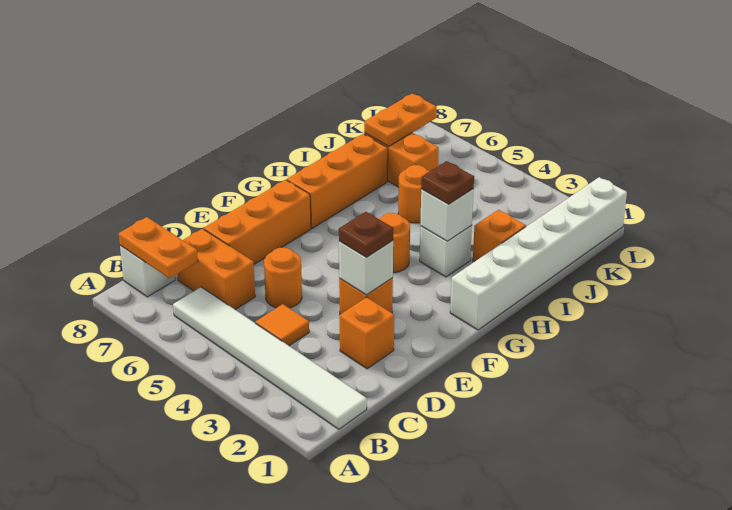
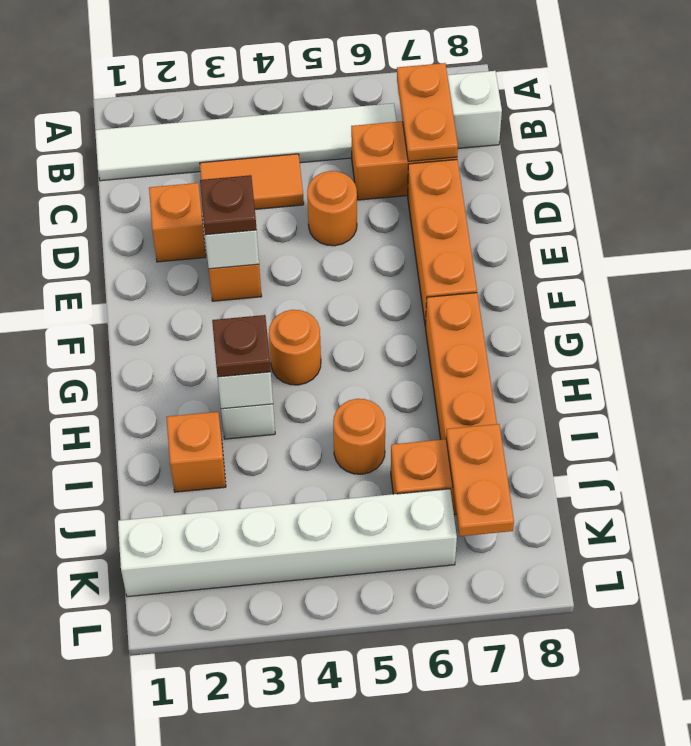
orange 1x2 plate [119,217,198,278] -> orange 1x2 plate turned to [397,63,458,162]
orange 1x1 tile [255,304,309,346] -> orange 1x2 tile [200,154,304,209]
white 1x6 brick [450,177,627,330] -> white 1x6 brick turned to [118,489,457,597]

